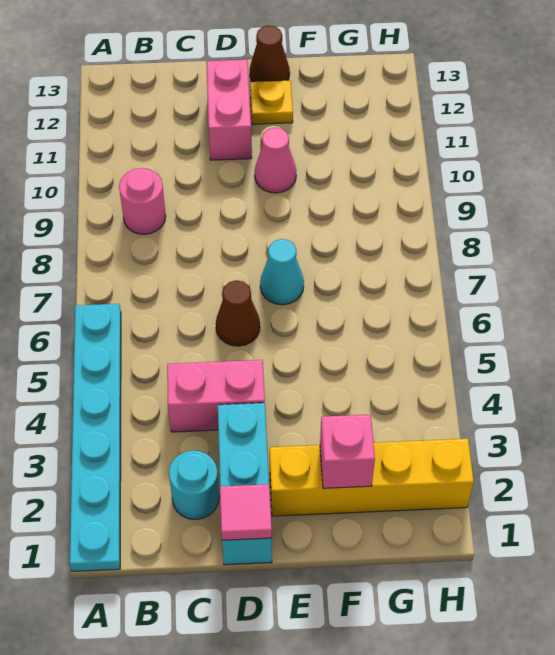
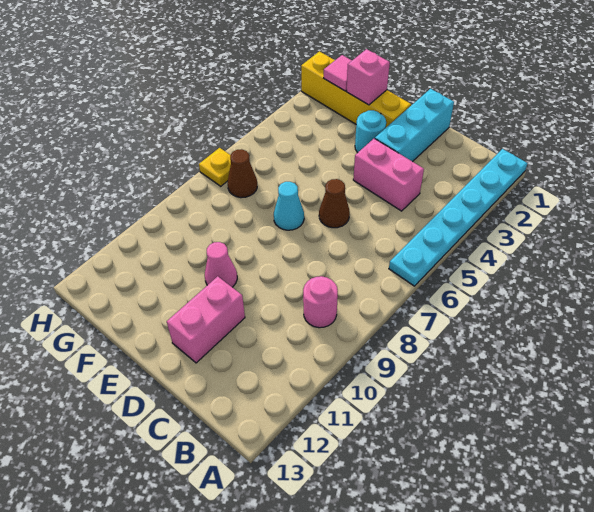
cyan 1x1 round brick [169,451,219,519] -> cyan 1x1 round brick moved to [355,110,386,153]
pink 1x1 tile [220,484,272,540] -> pink 1x1 tile moved to [324,55,352,91]
yellow 1x1 plate [250,81,293,124] -> yellow 1x1 plate moved to [199,148,231,186]
brown 1x1 cone [250,26,290,82] -> brown 1x1 cone moved to [228,149,257,198]

